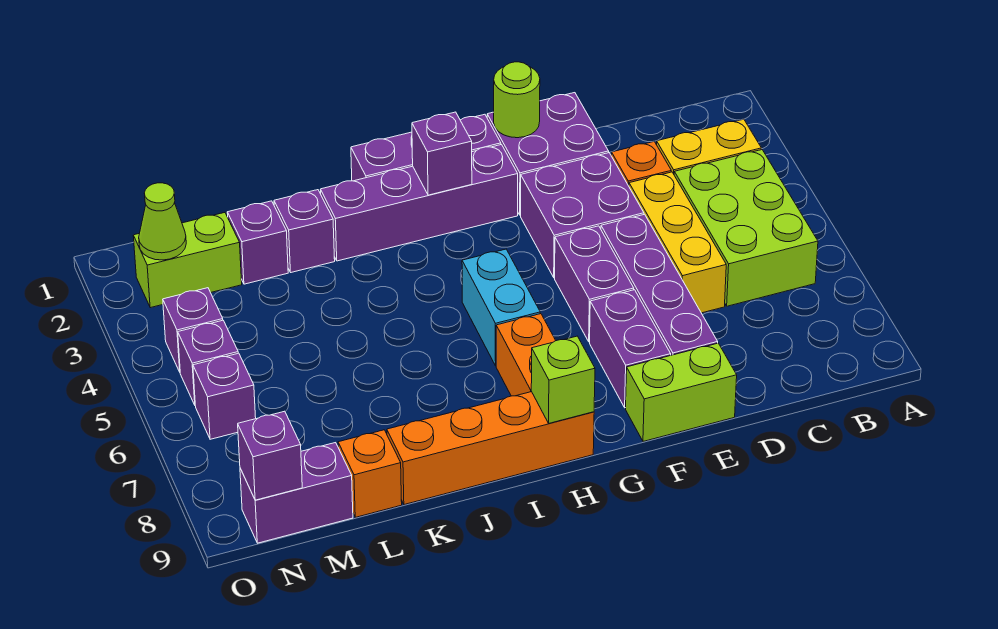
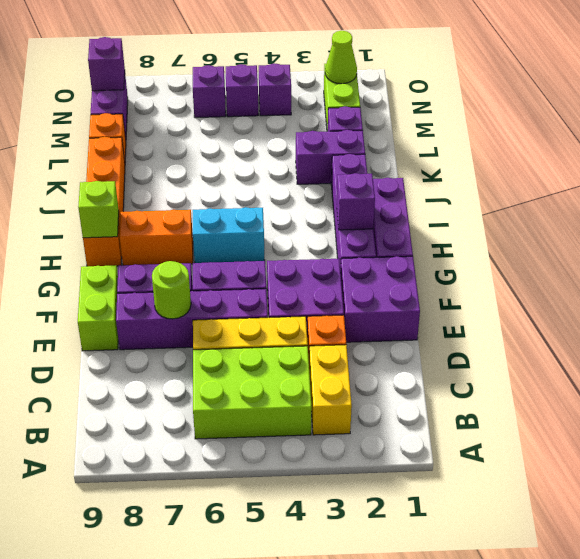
lime 1x1 round brick [494,62,540,138] -> lime 1x1 round brick moved to [152,261,191,319]
purple 1x1 brick [274,190,335,272] -> purple 1x2 brick [296,130,365,184]

